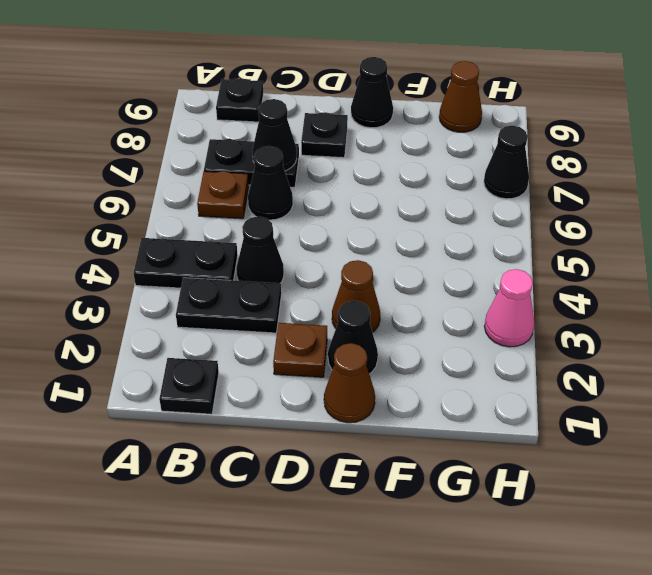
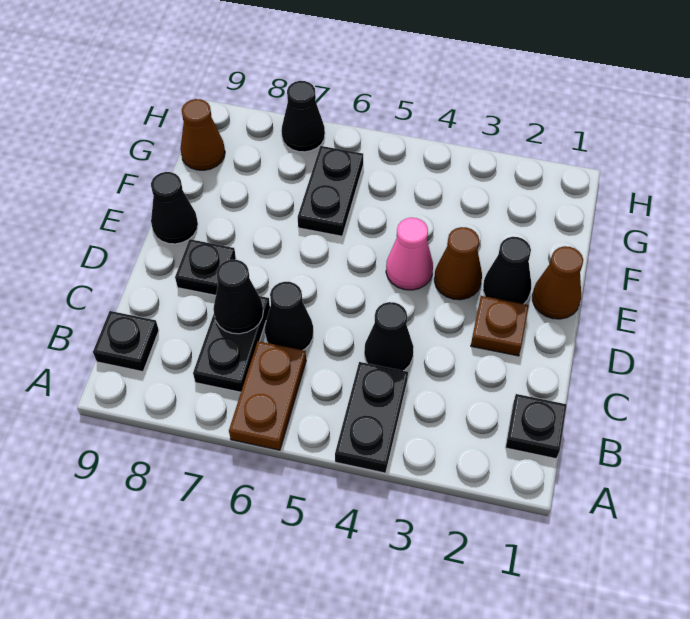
black 1x2 plate [176,278,281,333] -> black 1x2 plate moved to [298,146,363,236]
brown 1x1 plate [197,171,249,219] -> brown 1x2 plate [229,341,306,450]
pink 1x1 cone [484,269,534,347] -> pink 1x1 cone moved to [386,218,433,290]

